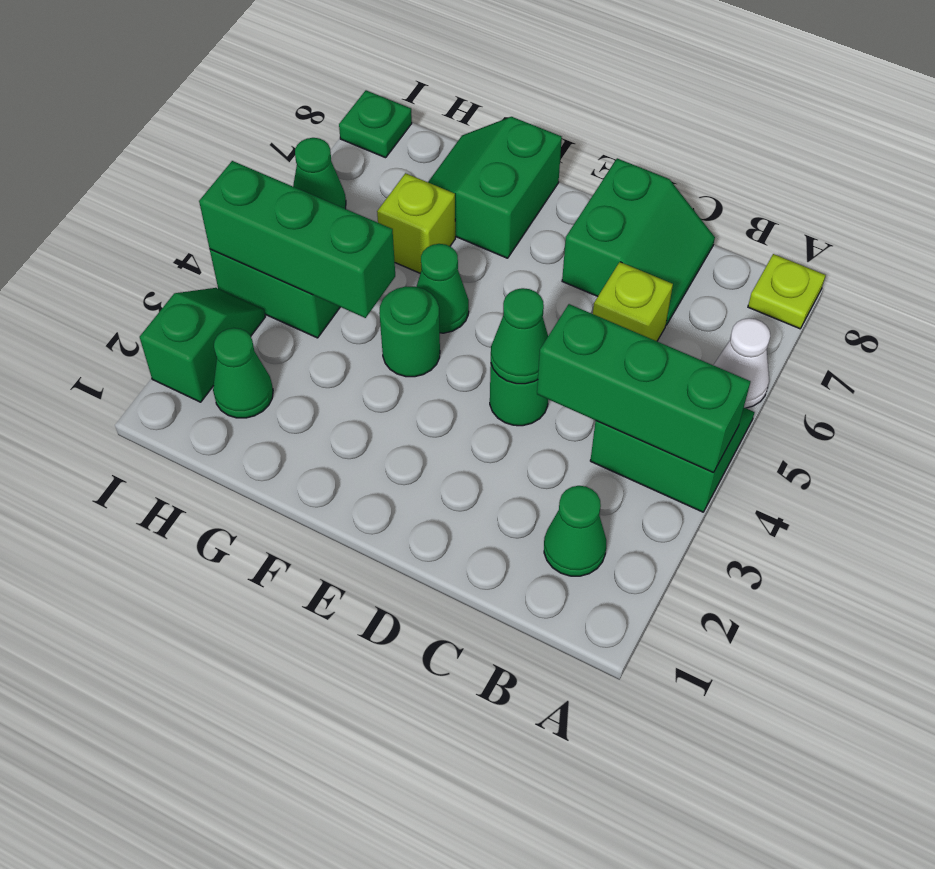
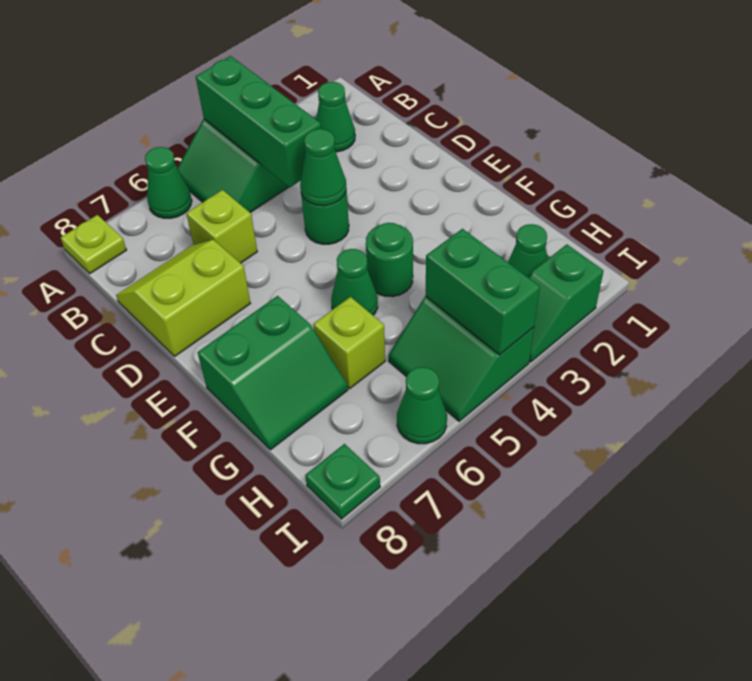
white 1x1 cone [714,318,770,408] -> green 1x1 cone [145,147,192,218]
green 2x2 slope [562,158,715,325] -> lime 2x2 slope [116,240,251,356]
green 1x3 brick [199,161,395,318] -> green 1x2 brick [426,229,540,355]

